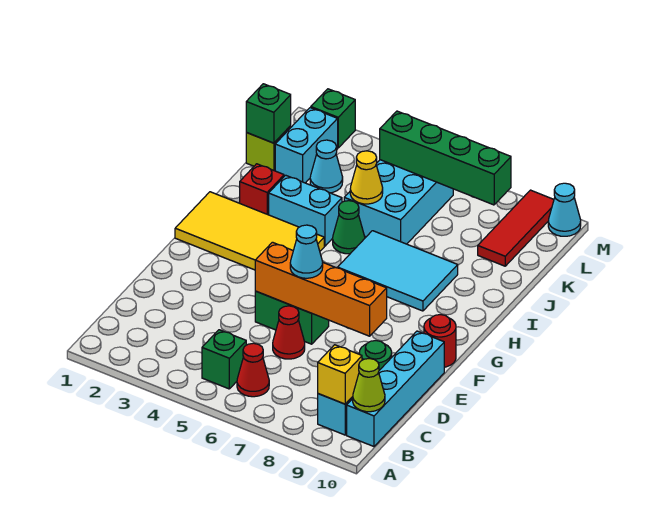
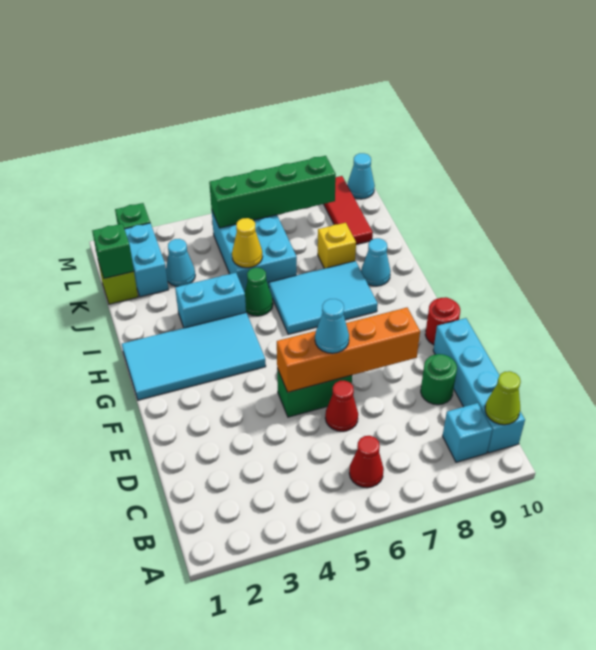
green 1x1 brick [202,330,246,389] -> none
yellow 1x1 brick [318,345,362,404] -> yellow 1x1 brick moved to [318,223,356,268]
yellow 2x4 tile [175,192,324,270] -> cyan 2x4 tile [122,313,266,400]
red 1x1 brick [240,164,284,215] -> none
none -> cyan 1x1 cone [361,238,391,286]

